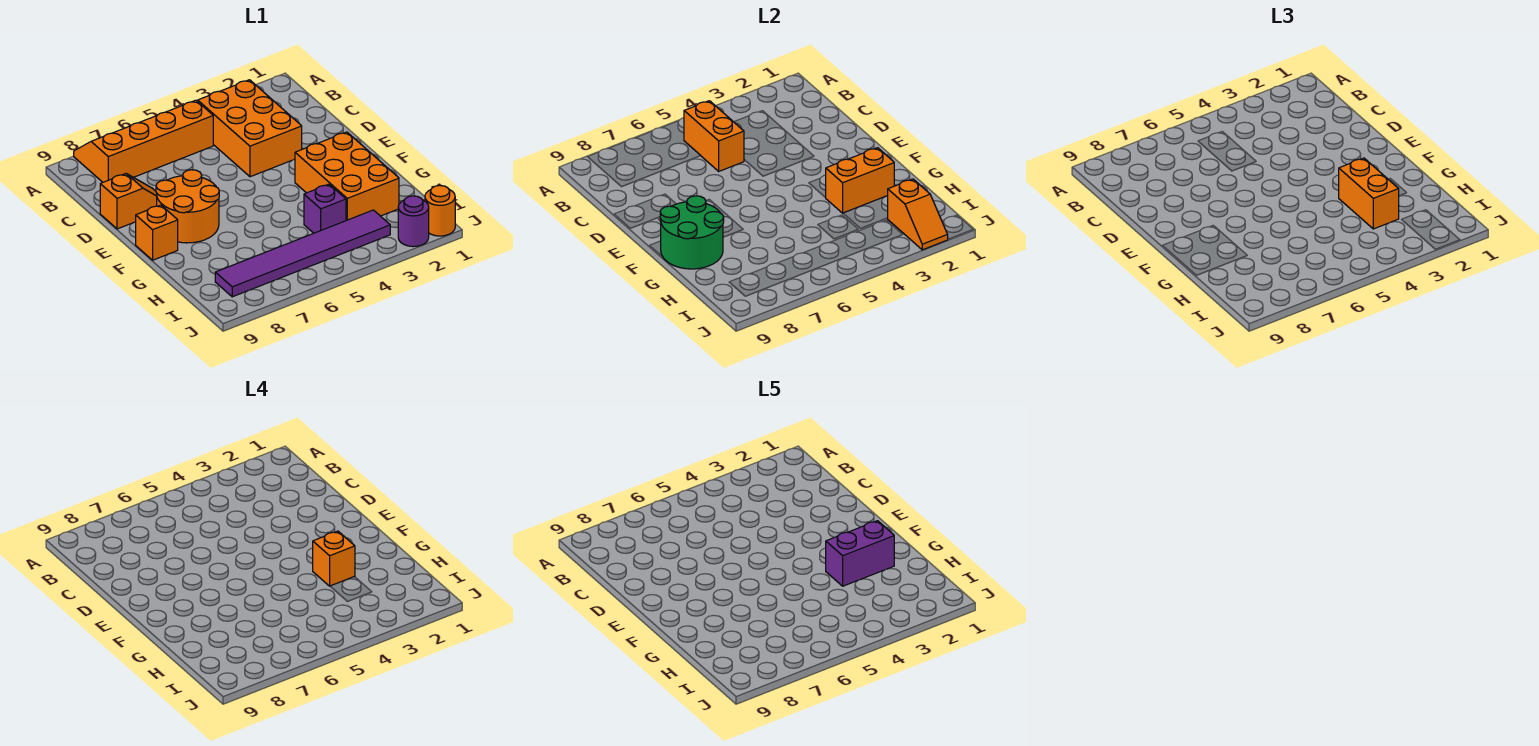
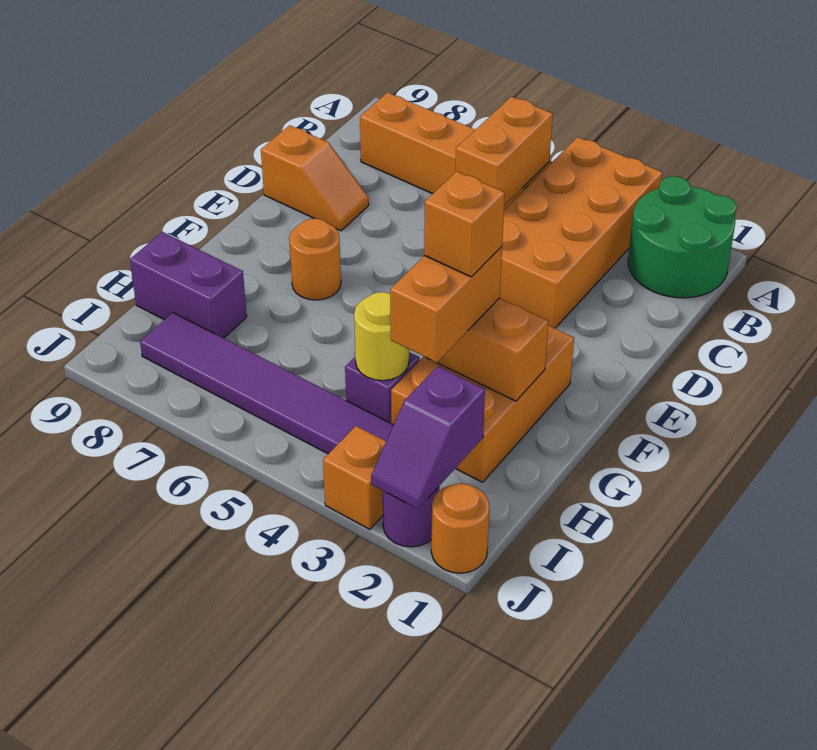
orange 2x3 brick [198,80,302,177] -> orange 2x4 brick [500,137,662,328]
orange 2x2 round brick [156,170,219,243] -> orange 1x1 round brick [289,219,341,300]
green 2x2 round brick [660,196,724,269] -> green 2x2 round brick moved to [628,176,737,298]
orange 1x1 brick [136,205,178,260] -> orange 1x1 brick moved to [323,426,386,529]
purple 1x2 brick [826,521,894,586] -> purple 1x2 brick moved to [130,232,247,338]
none -> yellow 1x1 round brick [354,292,409,381]
orange 1x2 slope [888,179,948,250] -> purple 1x2 slope [371,366,485,509]

